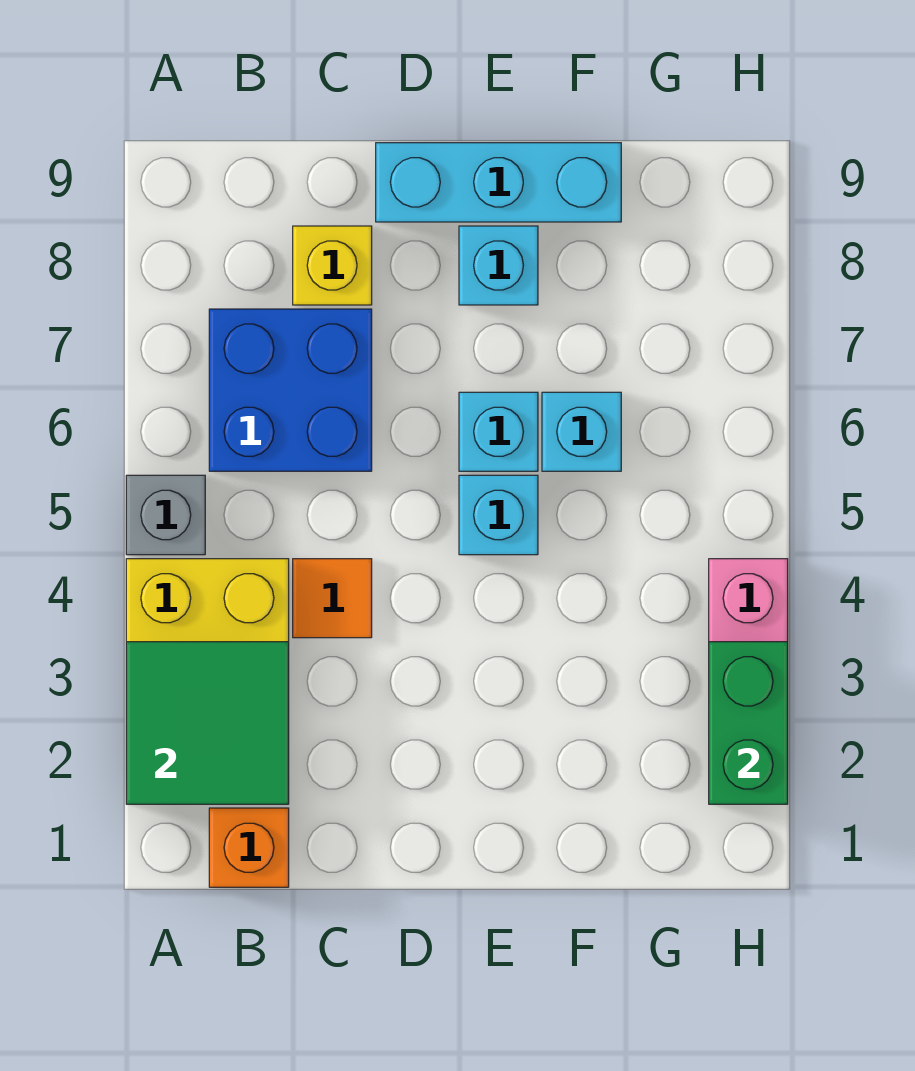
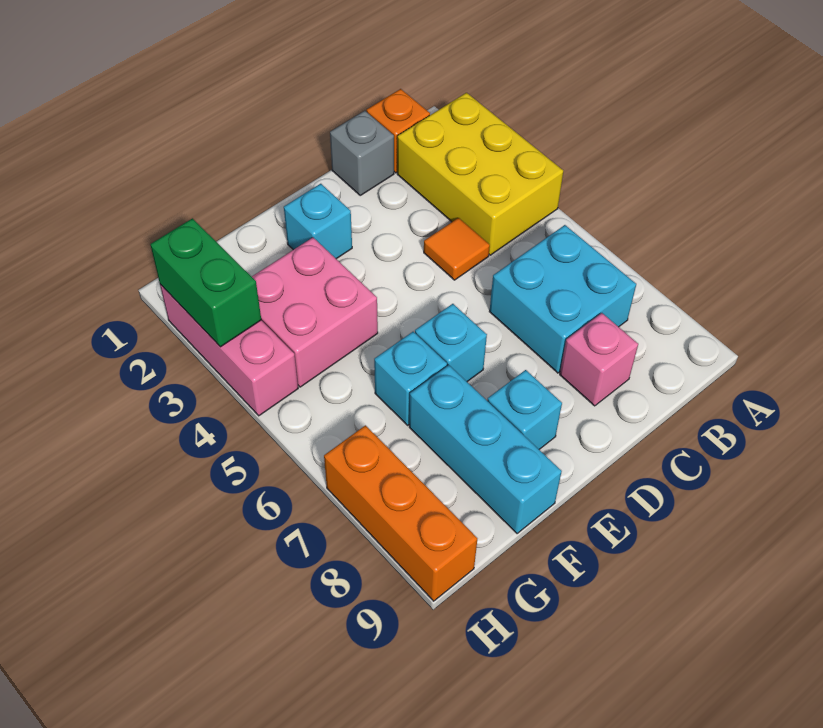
green 2x2 tile [126,642,289,804] -> none
grey 1x1 brick [126,475,205,555] -> grey 1x1 brick moved to [330,111,394,195]
blue 2x2 brick [209,309,372,471] -> cyan 2x2 brick [489,225,636,373]
yellow 1x1 brick [293,226,372,305] -> pink 1x1 brick [560,313,638,406]
cyan 1x3 brick [376,143,621,222] -> cyan 1x3 brick turned to [409,365,562,534]
cyan 1x1 brick [459,475,538,555] -> cyan 1x1 brick moved to [284,184,352,259]
none -> pink 2x2 brick [252,238,378,387]
none -> orange 1x3 brick [324,425,477,601]

